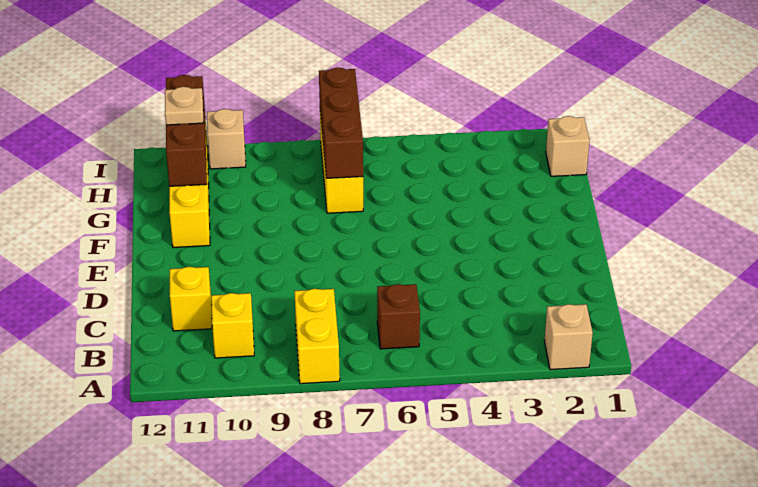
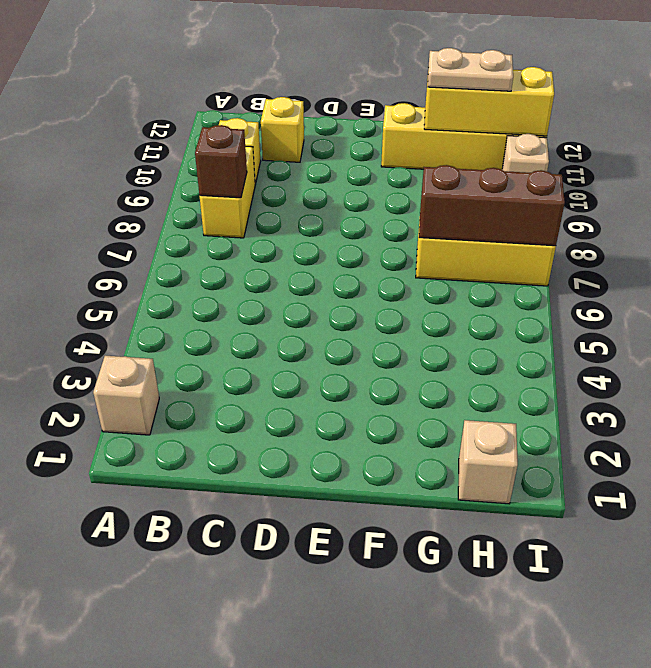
yellow 1x2 brick [294,289,340,384] -> yellow 1x2 brick turned to [200,146,255,238]
brown 1x1 brick [377,284,420,349] -> brown 1x1 brick moved to [195,125,247,198]
brown 1x3 brick [166,75,207,186] -> yellow 1x3 brick [424,67,554,136]
tan 1x1 plate [165,87,203,125] -> tan 1x2 plate [428,48,513,91]

